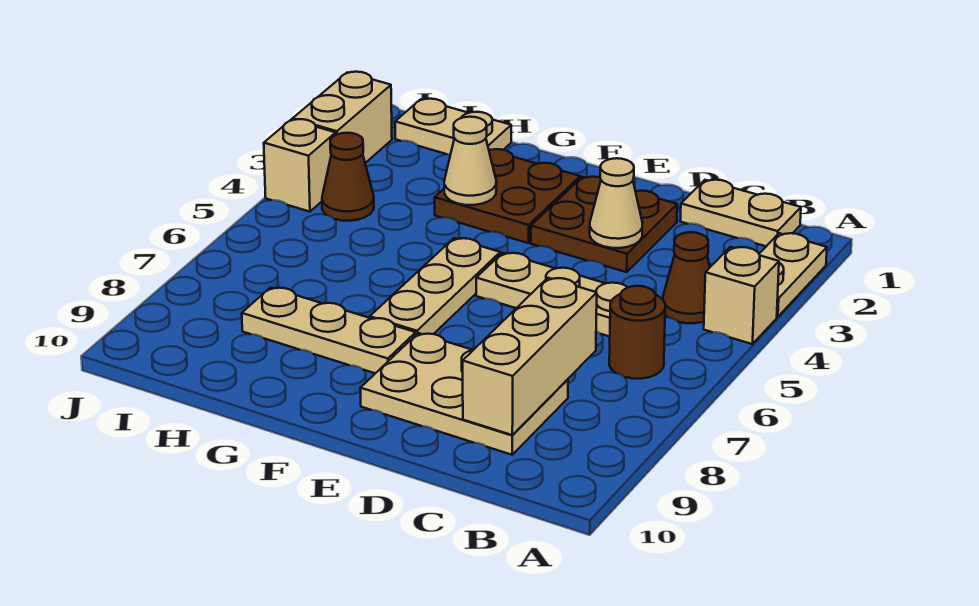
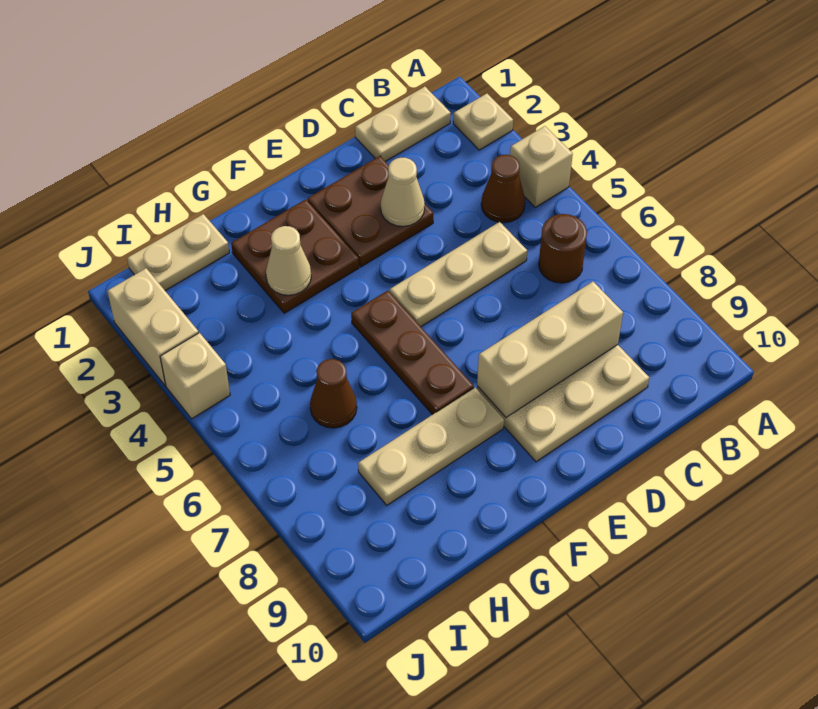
tan 1x2 plate [759,233,827,317] -> tan 1x1 plate [453,94,513,150]
tan 1x3 brick [463,278,597,435] -> tan 1x3 brick turned to [477,282,623,417]
tan 1x3 plate [370,238,500,334] -> brown 1x3 plate [351,290,474,415]
brown 1x1 cone [322,133,374,221] -> brown 1x1 cone moved to [310,359,357,428]

